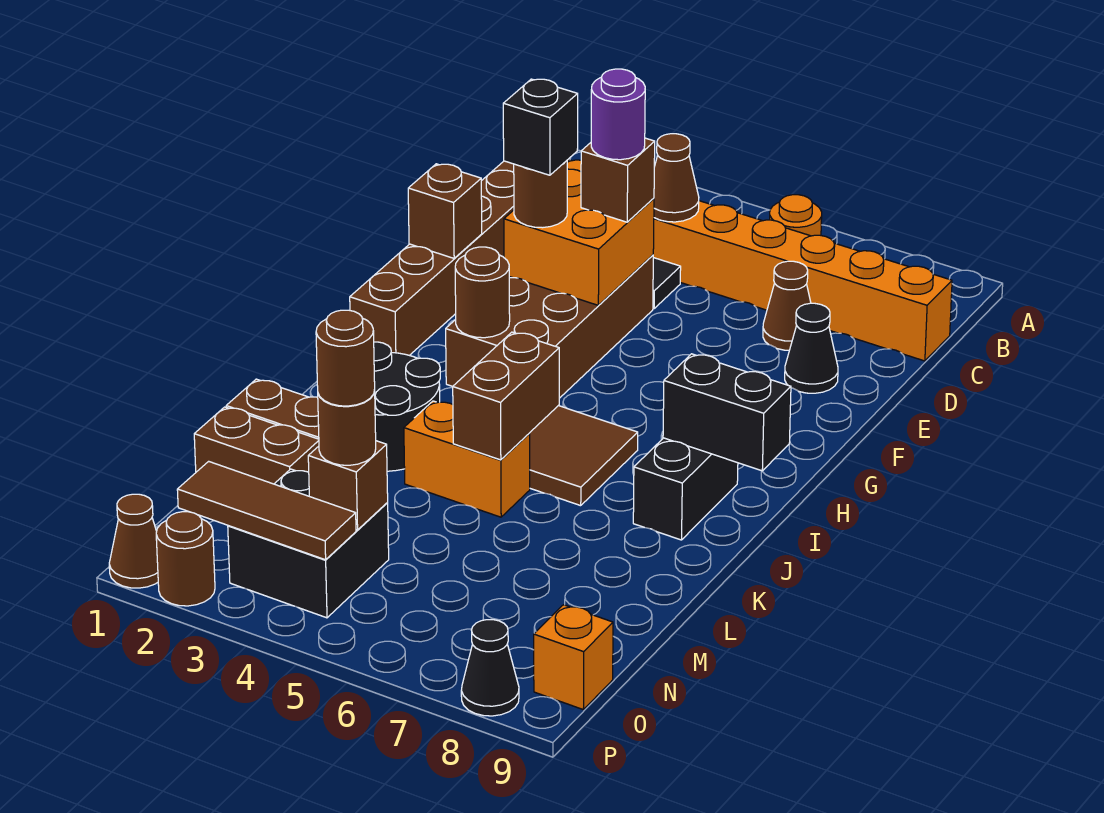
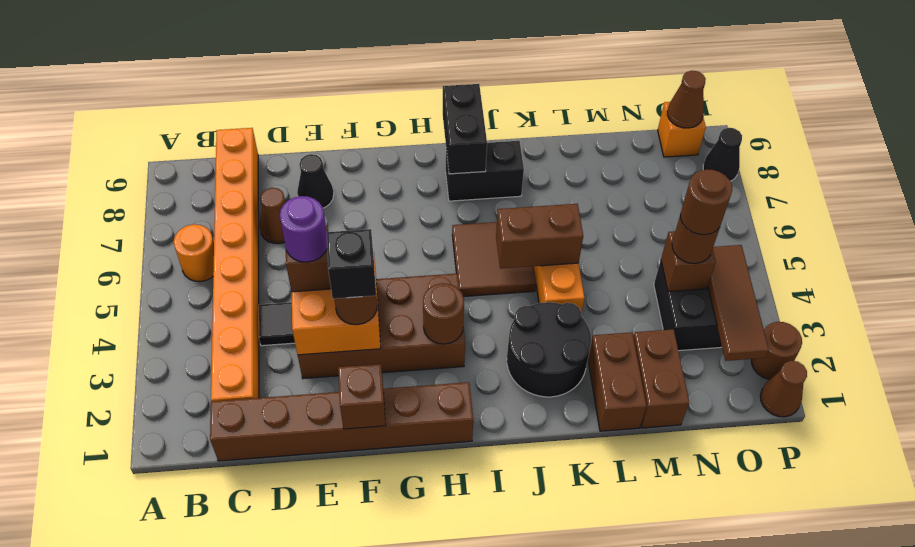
brown 1x1 cone [654,134,699,222] -> brown 1x1 cone moved to [667,71,706,128]

